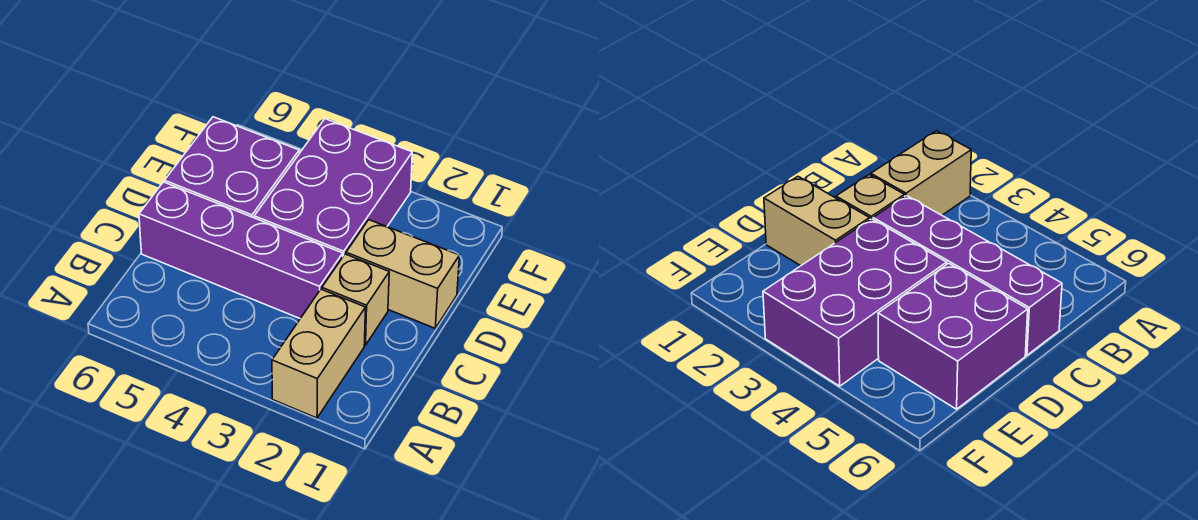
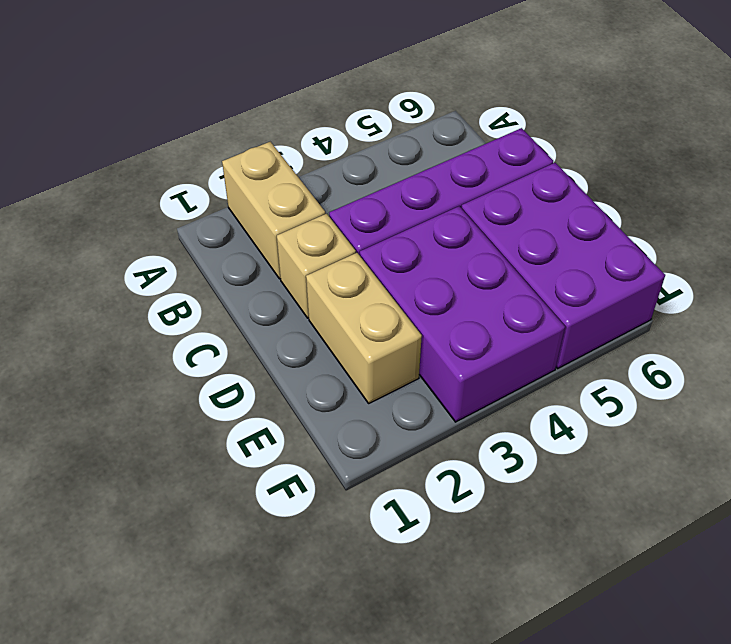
tan 1x2 brick [346,220,459,328] -> tan 1x2 brick turned to [306,253,422,403]
purple 2x2 brick [165,117,299,218] -> purple 2x3 brick [461,163,665,368]

